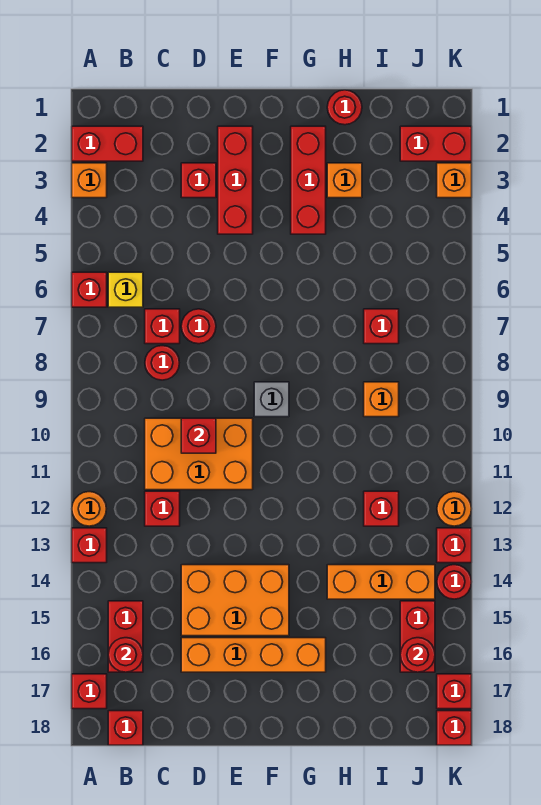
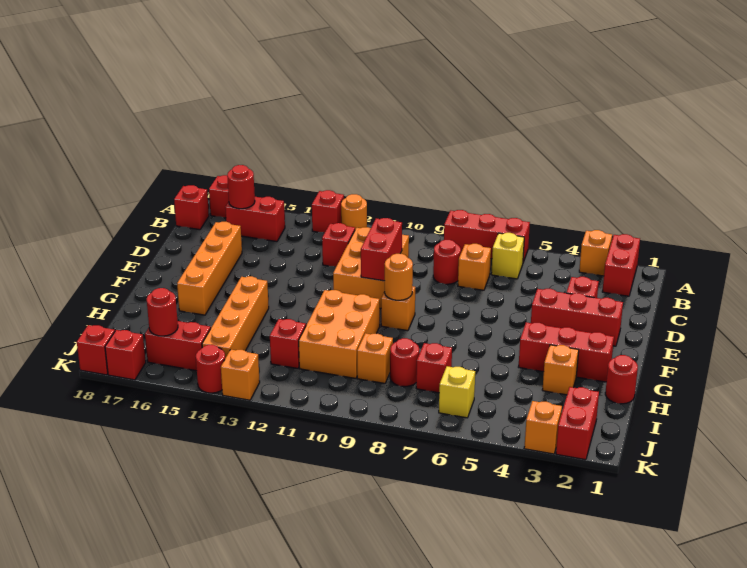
red 1x1 brick [72,272,107,307] -> red 1x3 brick [444,210,530,262]
red 1x1 brick [145,309,180,344] -> orange 1x1 brick [458,244,491,290]
red 1x1 round brick [181,309,216,344] -> red 1x1 round brick moved to [390,338,419,387]
red 1x1 brick [181,418,216,453] -> red 1x2 brick [361,218,402,281]
orange 2x3 brick [181,565,289,636] -> orange 2x3 brick moved to [299,290,380,378]
grey 1x1 brick [254,382,289,417] -> orange 1x1 brick [381,286,415,331]
orange 1x3 brick [327,565,435,599] -> orange 1x4 brick [202,276,269,358]
none -> yellow 1x1 brick [439,366,475,418]
orange 1x1 round brick [437,492,472,526] -> orange 1x1 round brick moved to [385,253,413,300]
red 1x1 brick [437,528,472,563] -> orange 1x1 brick [221,350,260,400]

